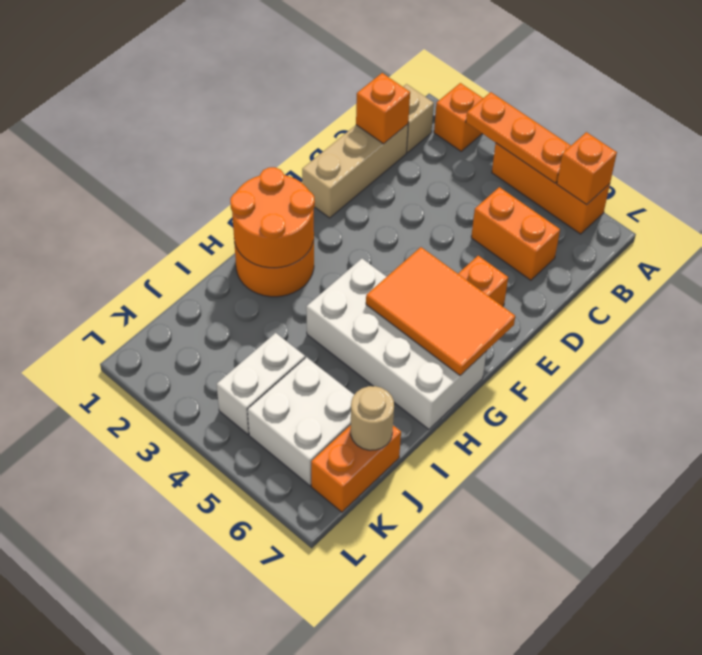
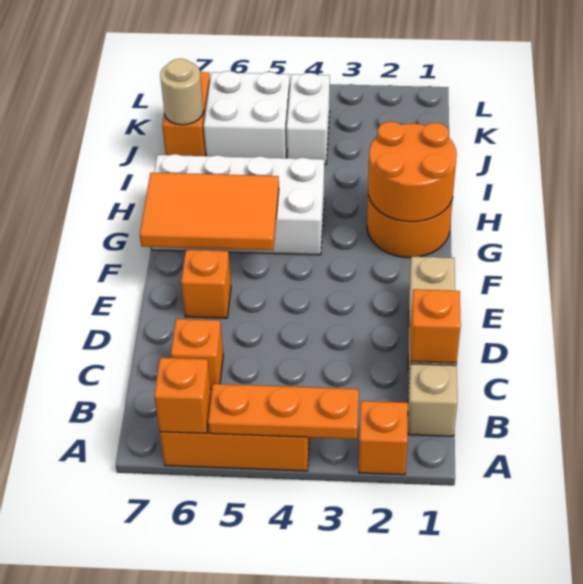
orange 1x2 brick [471,187,560,280] -> orange 1x1 brick [171,319,223,389]

